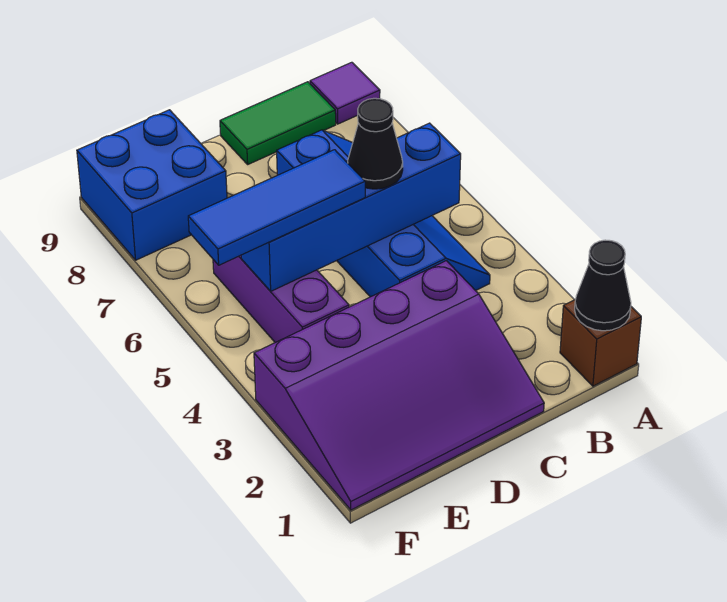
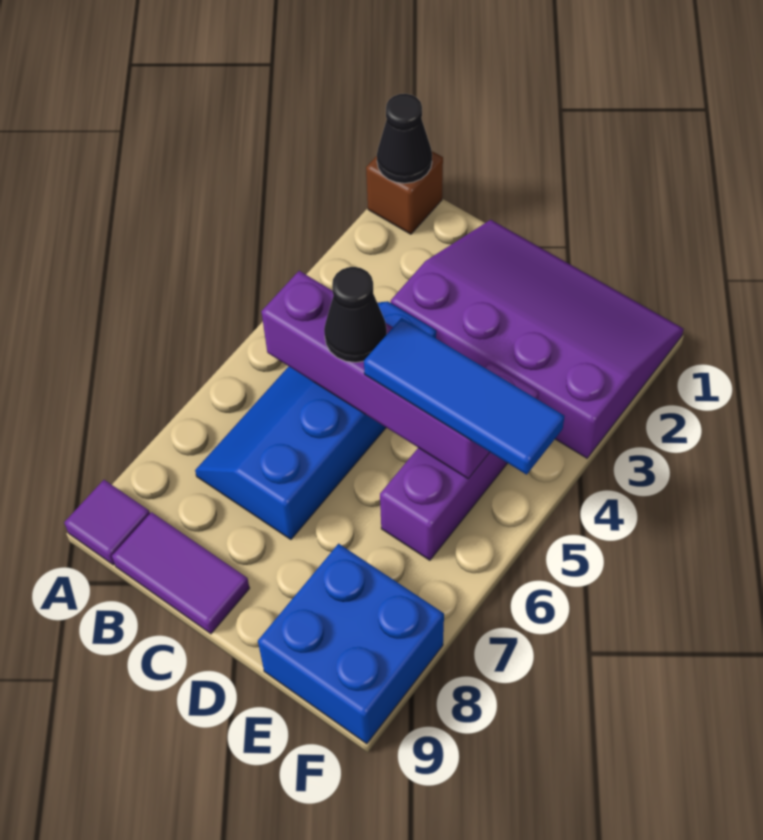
blue 1x4 brick [241,123,461,291] -> purple 1x4 brick [261,271,490,479]
green 1x2 tile [220,82,336,164] -> purple 1x2 tile [112,512,250,634]

